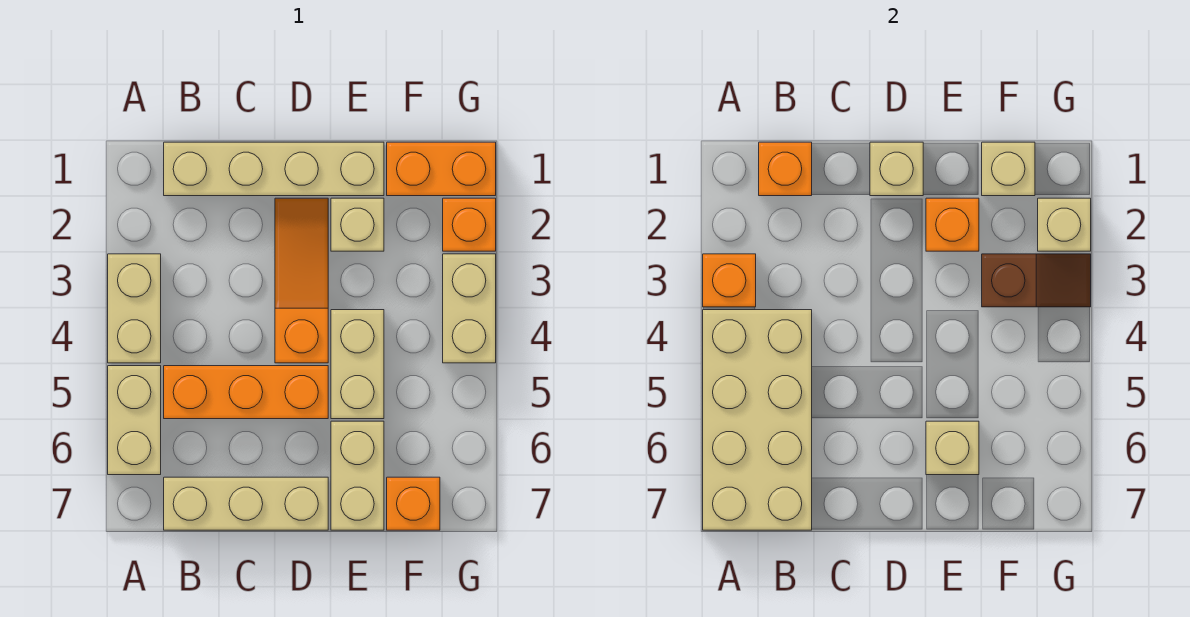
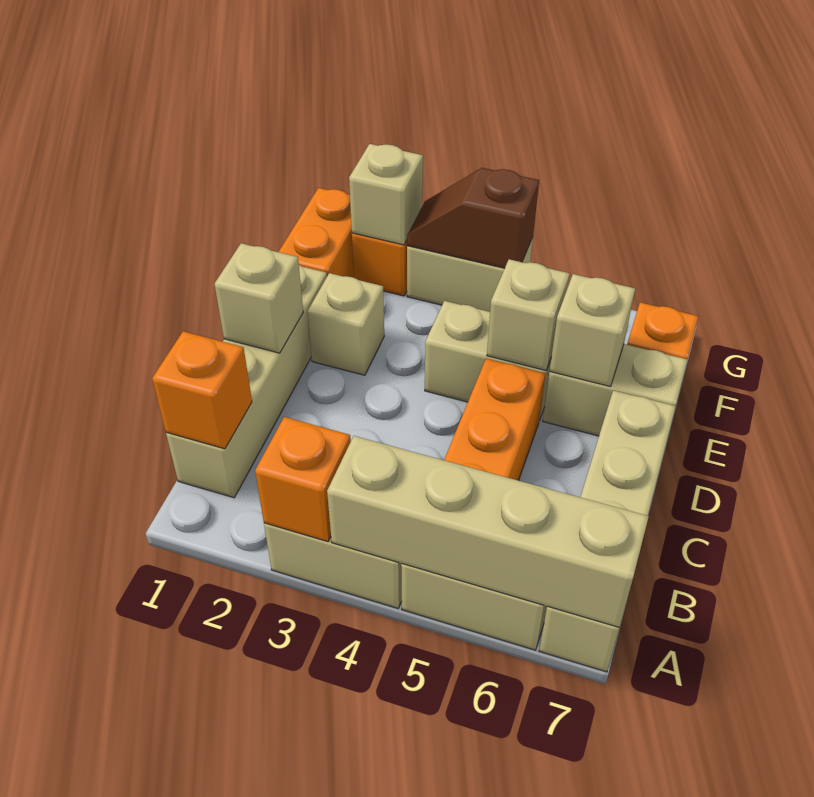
tan 2x4 brick [703,310,812,530] -> tan 1x4 brick [327,436,649,627]
tan 1x3 brick [164,477,328,530] -> tan 1x4 brick [539,390,676,672]
orange 1x3 slope [275,198,328,363] -> none
orange 1x1 brick [926,198,979,251] -> none
tan 1x1 brick [982,142,1035,196] -> tan 1x1 brick moved to [487,259,570,370]
brown 1x2 slope [982,254,1091,307] -> brown 1x2 slope turned to [407,168,539,269]

